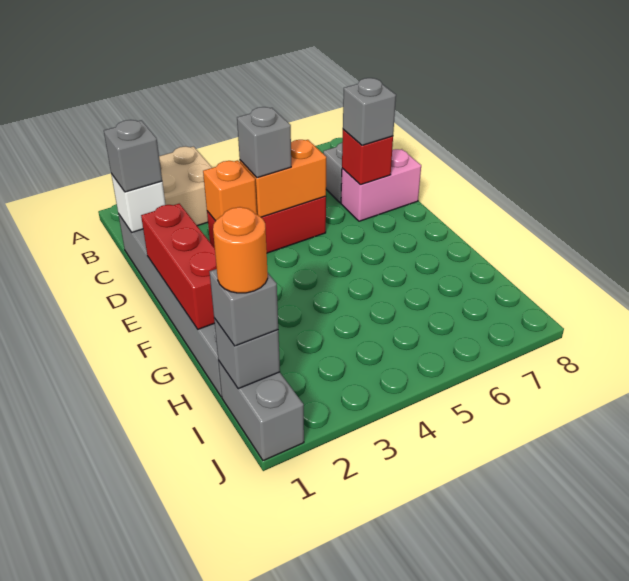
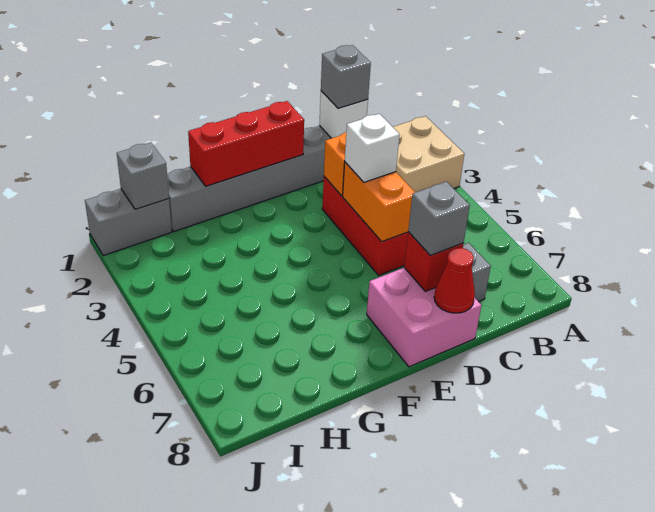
grey 1x1 brick [237,107,291,178] -> white 1x1 brick [345,114,400,182]
pink 1x2 brick [341,149,421,221] -> pink 2x2 brick [367,268,481,367]
none -> red 1x1 cone [434,248,475,313]
grey 1x1 brick [210,269,278,346] -> none
orange 1x1 round brick [213,207,268,293] -> none

